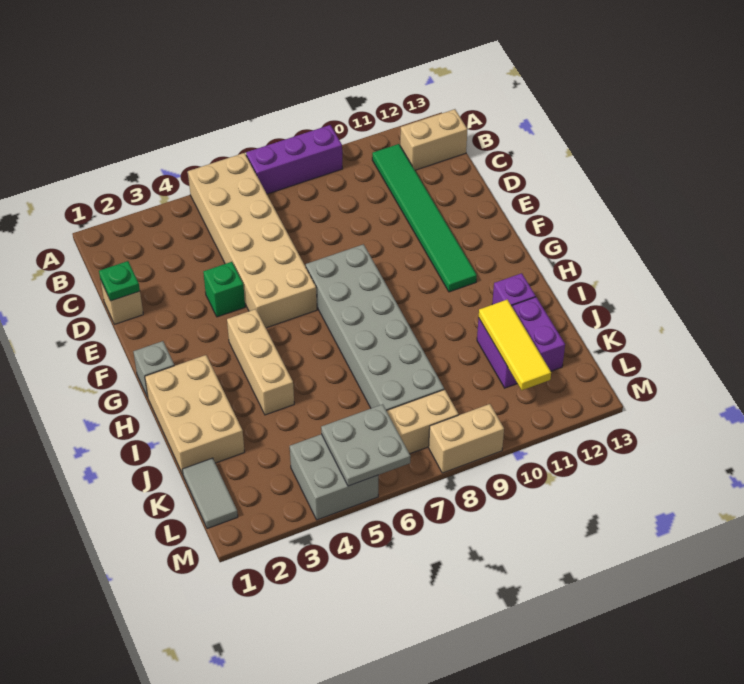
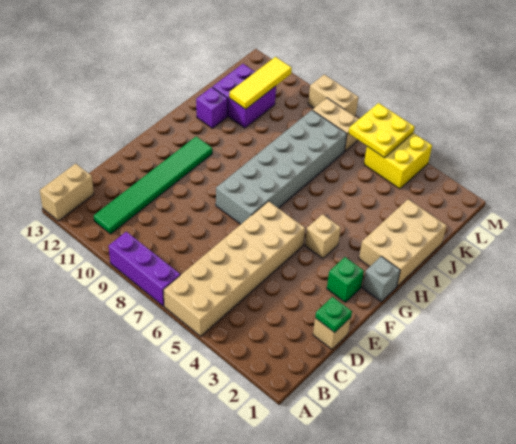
tan 1x2 brick [400,109,467,170] -> tan 1x2 brick turned to [40,164,94,221]
green 1x1 brick [203,262,245,317] -> green 1x1 brick moved to [327,257,364,302]
tan 1x3 brick [227,309,294,415] -> tan 1x1 brick [305,214,341,259]
grey 1x2 tile [182,458,238,529] -> none
grey 2x2 brick [290,434,378,520] -> yellow 2x2 brick [364,133,432,189]
grey 2x2 plate [321,404,410,486] -> yellow 2x2 plate [349,103,415,158]

